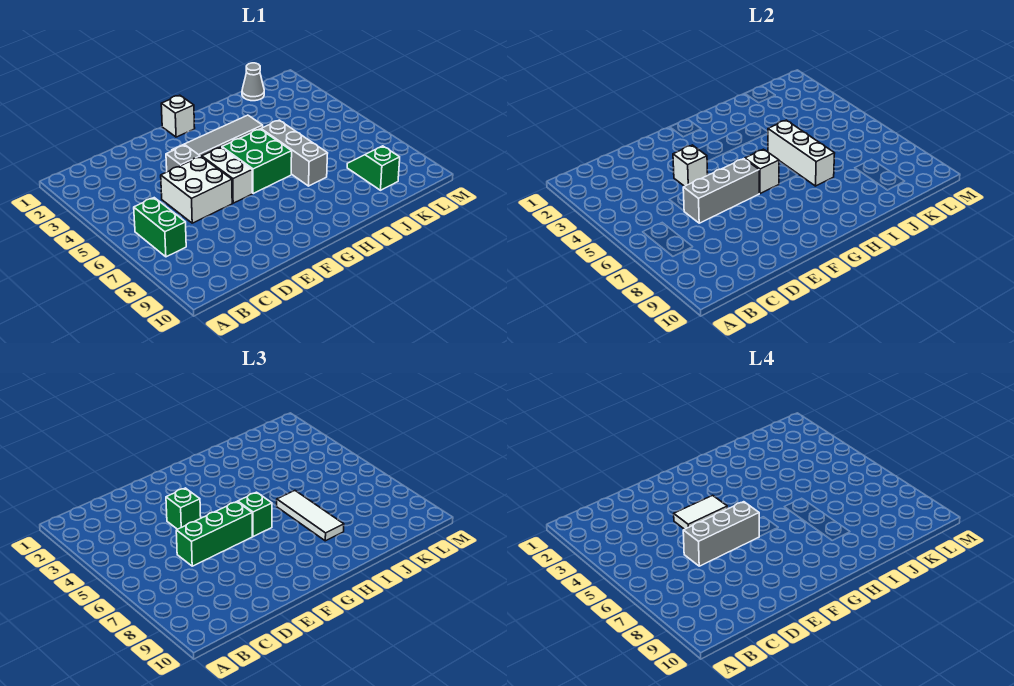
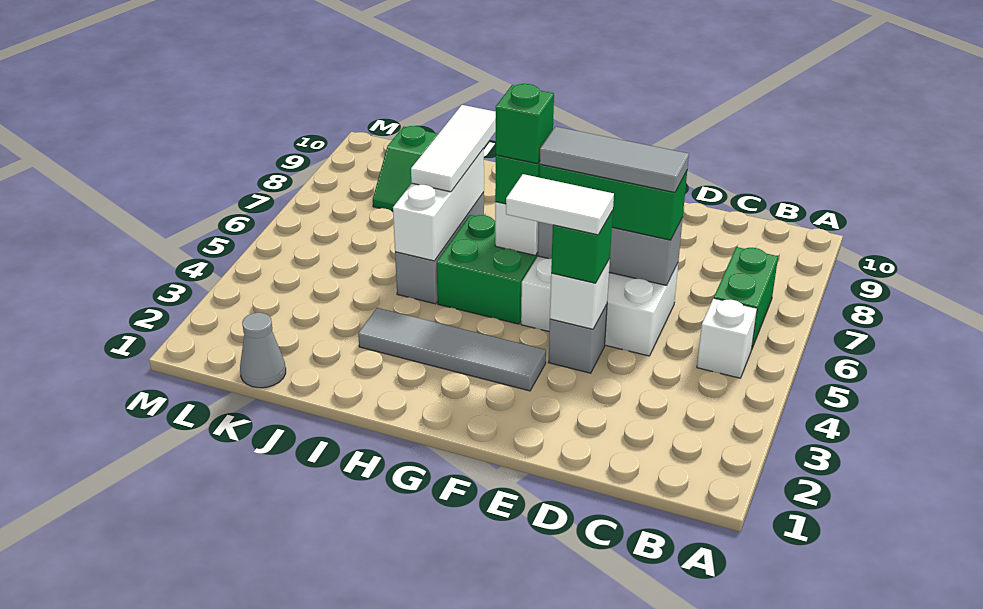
grey 1x3 brick [683,502,759,566] -> grey 1x3 tile [539,127,689,193]
white 1x1 brick [161,95,195,137] -> white 1x1 brick moved to [697,298,757,378]
none -> green 1x1 brick [496,84,554,164]

